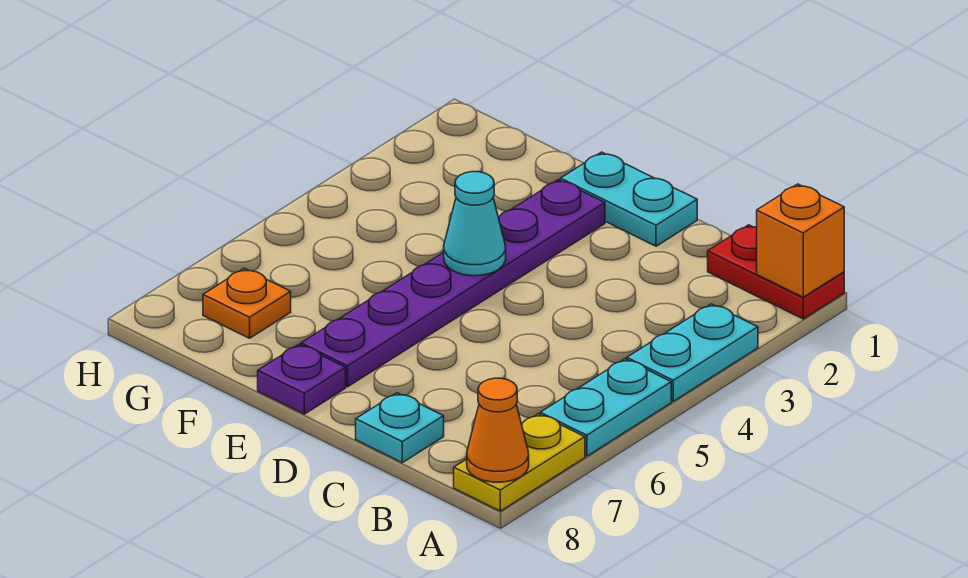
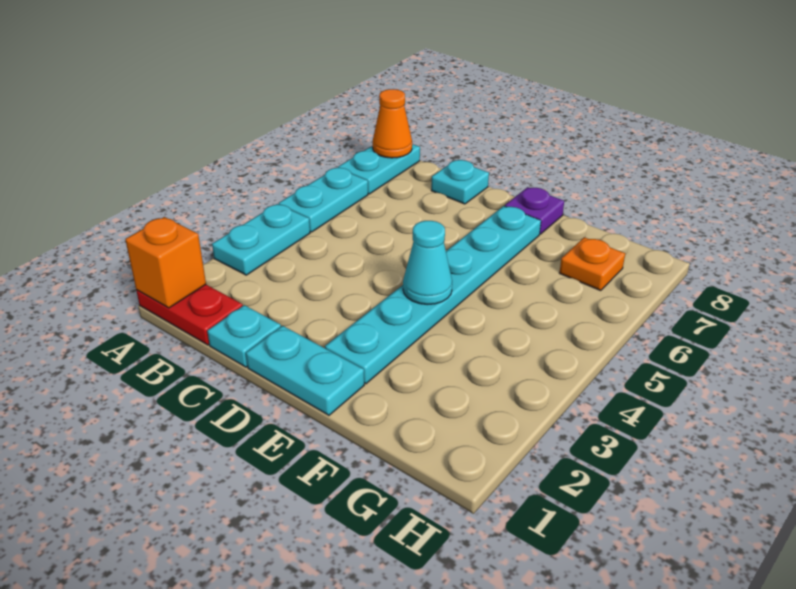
yellow 1x2 plate [454,414,585,511] -> cyan 1x2 plate [338,144,420,194]
none -> cyan 1x1 plate [207,305,281,367]
purple 1x6 plate [301,180,605,387] -> cyan 1x6 plate [325,206,541,384]

